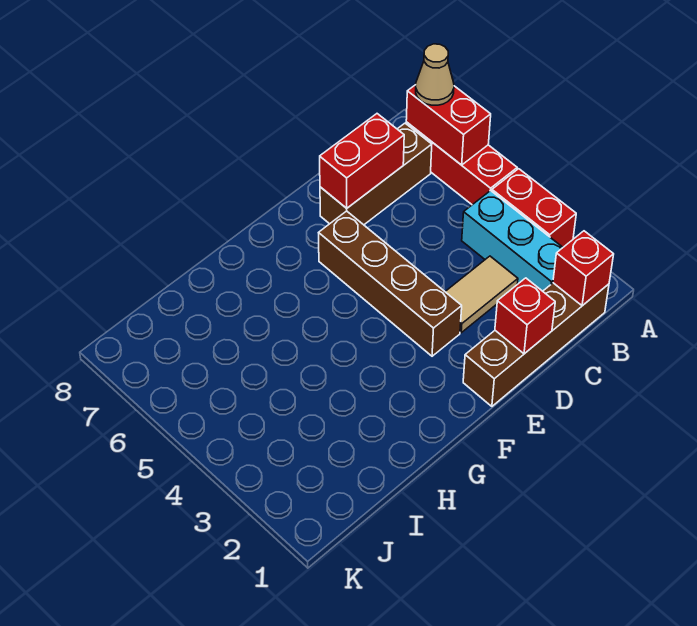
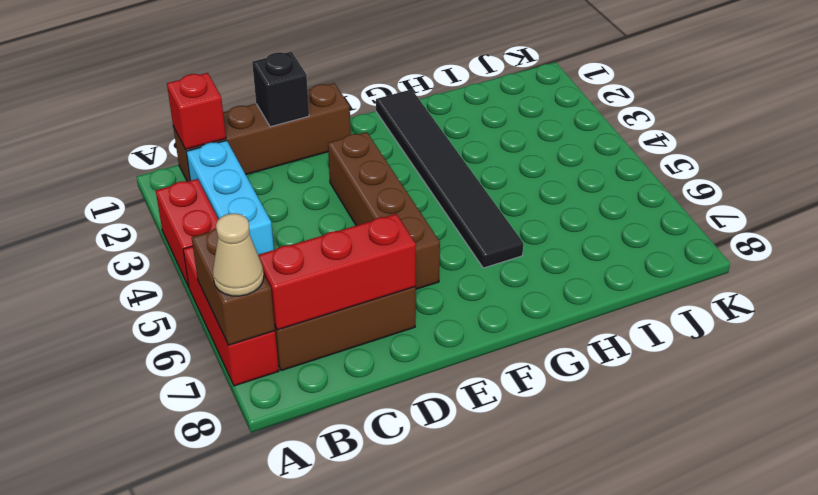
red 1x2 brick [406,85,491,165] -> brown 1x2 brick [192,229,275,345]
tan 1x2 tile [445,256,518,333] -> none
red 1x2 brick [320,114,404,208] -> red 1x3 brick [258,214,416,330]
red 1x1 brick [495,278,555,354] -> black 1x1 brick [252,52,309,127]
none -> black 1x6 tile [376,89,523,268]

